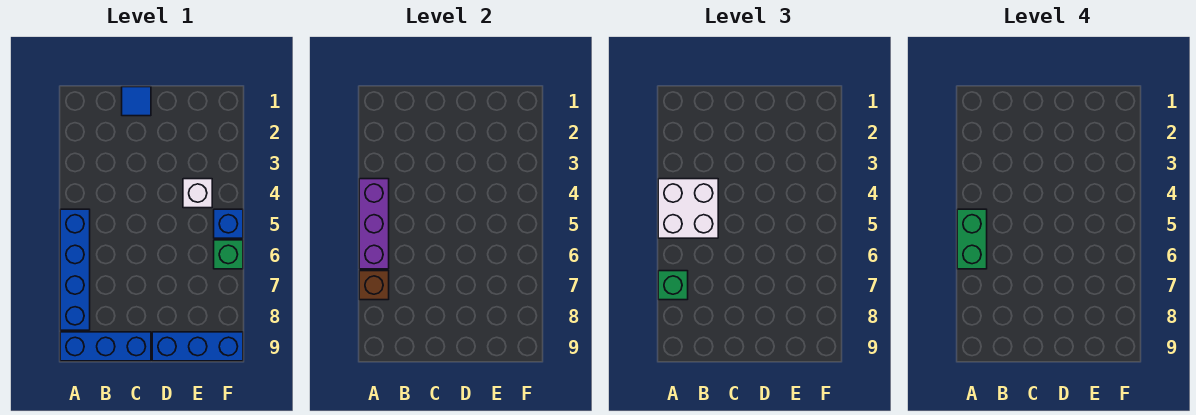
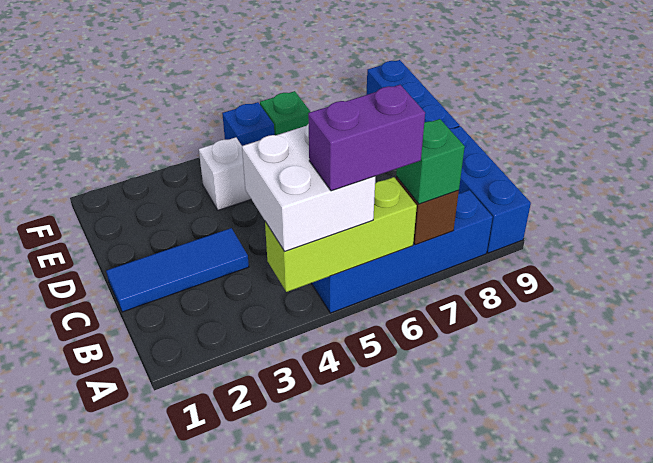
purple 1x3 brick [359,179,389,269] -> lime 1x3 brick [265,177,417,292]
green 1x2 brick [957,209,987,269] -> purple 1x2 brick [308,85,425,191]
blue 1x1 tile [122,87,151,116] -> blue 1x3 tile [106,228,249,312]

